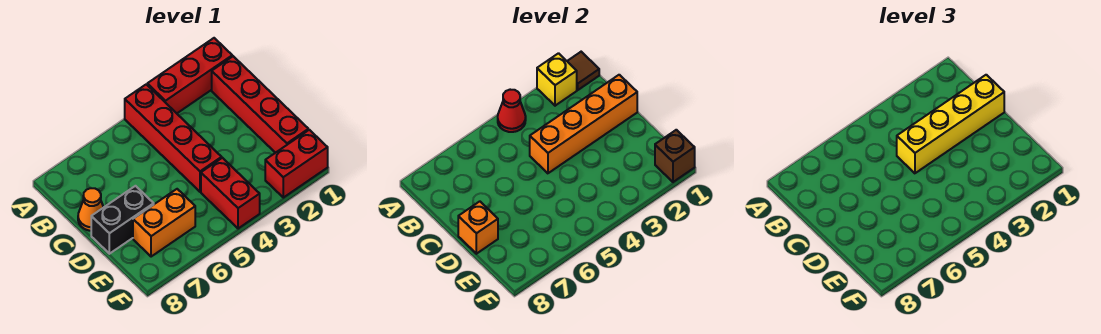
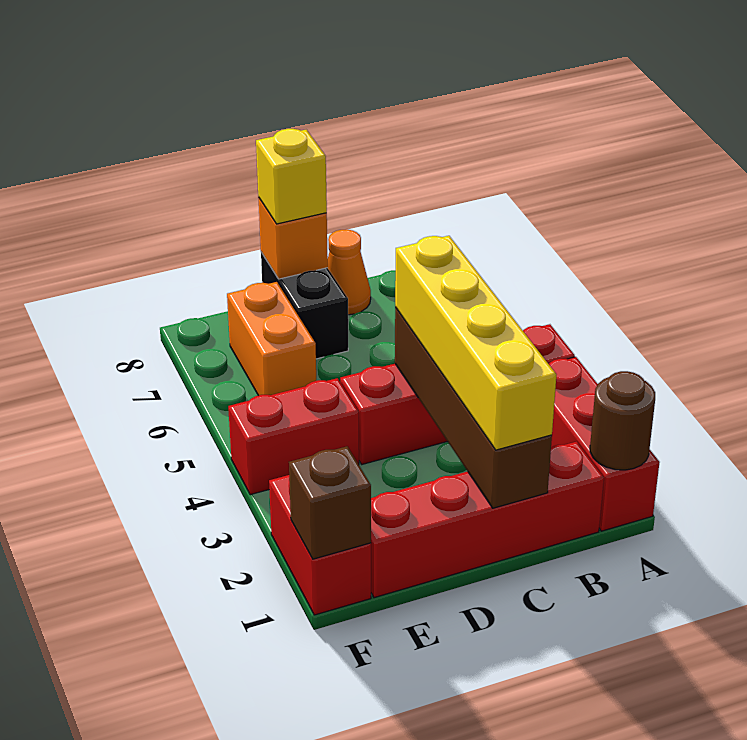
brown 1x1 tile [567,52,599,90] -> brown 1x1 round brick [590,371,655,470]
yellow 1x1 brick [537,53,577,106] -> yellow 1x1 brick moved to [256,129,327,224]
red 1x1 cone [498,90,526,132] -> none
orange 1x4 brick [530,75,637,173] -> brown 1x4 brick [395,307,552,508]

